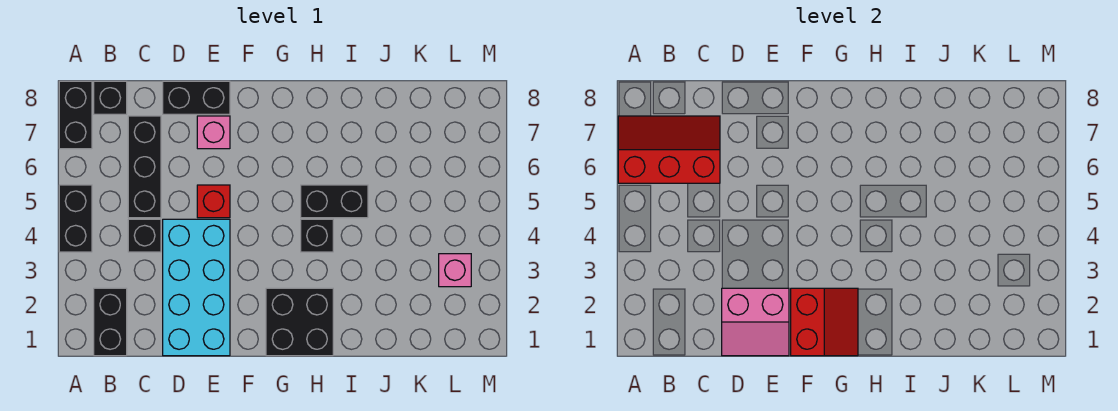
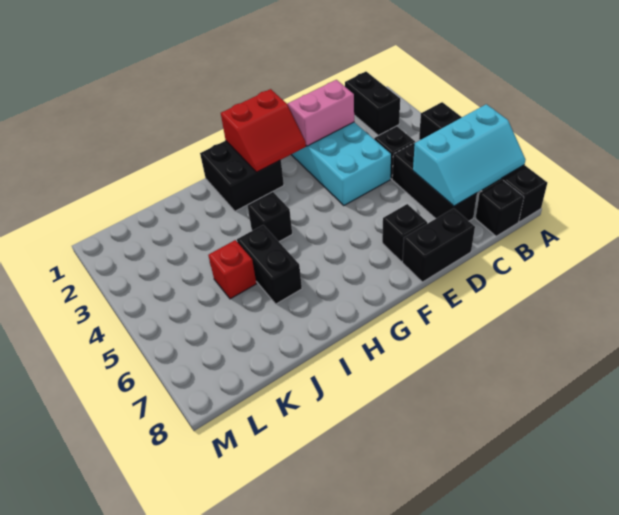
red 2x3 slope [618,116,720,183] -> cyan 2x3 slope [413,104,525,206]
red 1x1 brick [197,185,230,218] -> red 1x1 brick moved to [208,240,256,299]
pink 1x1 brick [197,116,230,149] -> black 1x1 brick [382,204,427,262]
red 2x2 slope [791,288,858,356] -> red 2x2 slope turned to [221,89,306,172]
black 1x2 brick [301,185,368,218] -> black 1x2 brick turned to [237,225,302,304]
pink 1x1 brick [439,254,471,287] -> none

